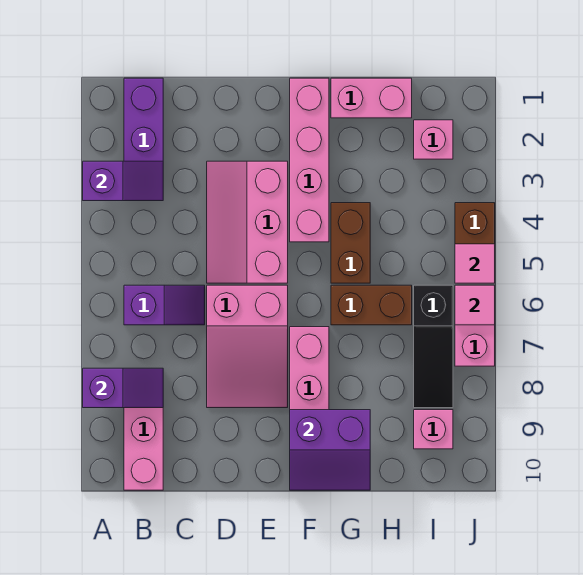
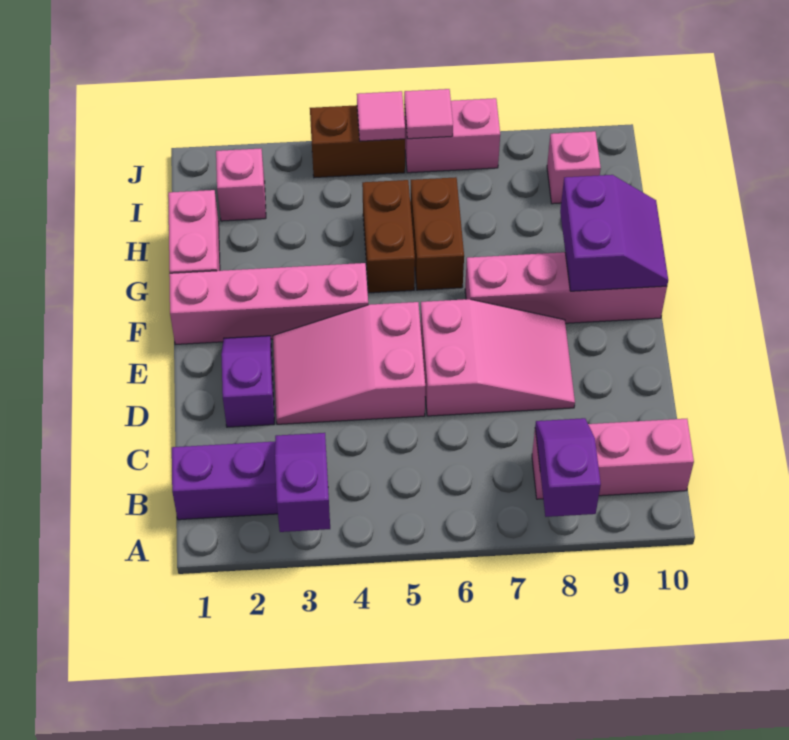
purple 1x2 slope [124,285,205,325] -> purple 1x2 slope moved to [221,336,274,427]
pink 2x3 slope [207,161,288,283] -> pink 2x3 slope turned to [273,302,425,424]
brown 1x2 brick [331,203,370,283] -> brown 1x2 brick turned to [362,180,415,293]
black 1x3 slope [414,285,453,408] -> none

